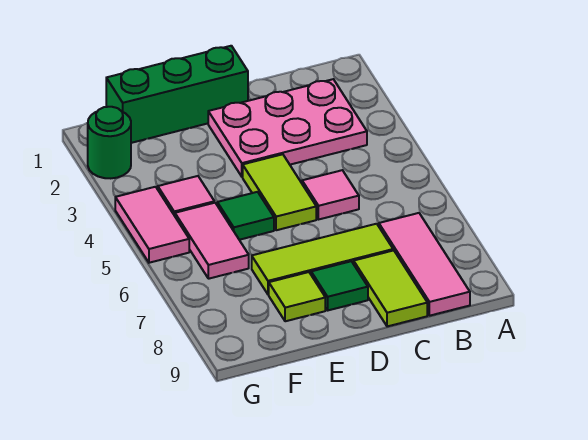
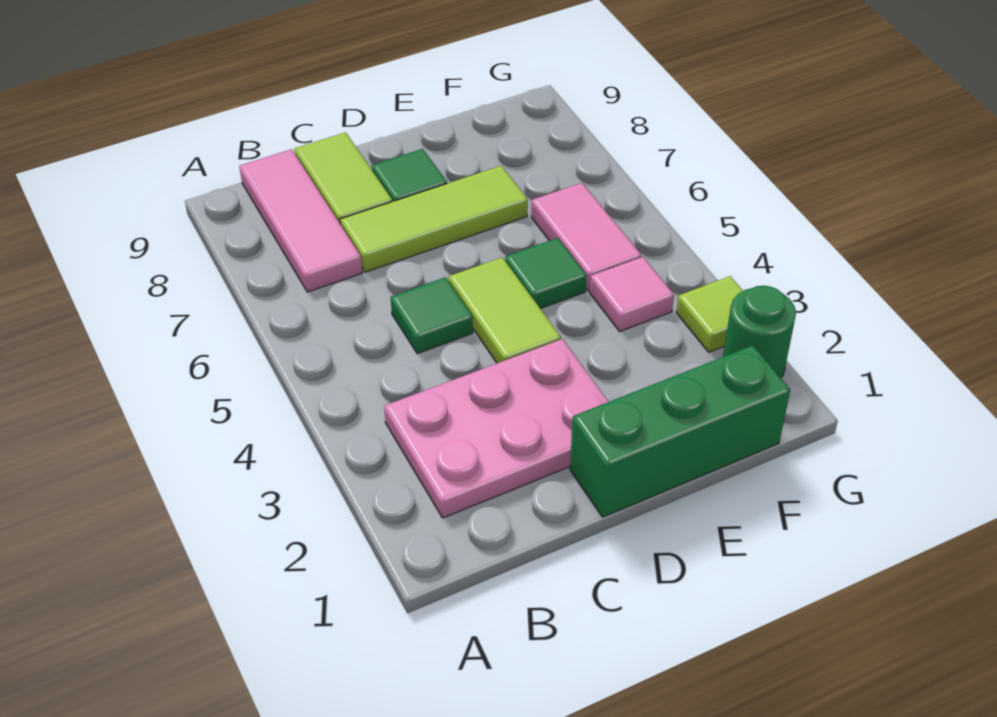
pink 1x1 tile [302,170,359,219] -> green 1x1 tile [391,277,473,354]
lime 1x1 tile [269,272,325,321] -> lime 1x1 tile moved to [676,276,743,352]
pink 1x2 tile [115,187,189,263] -> none

